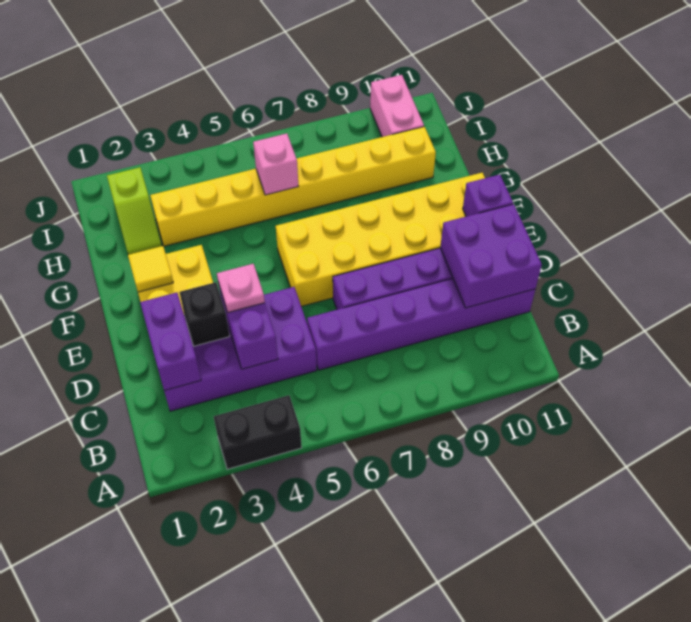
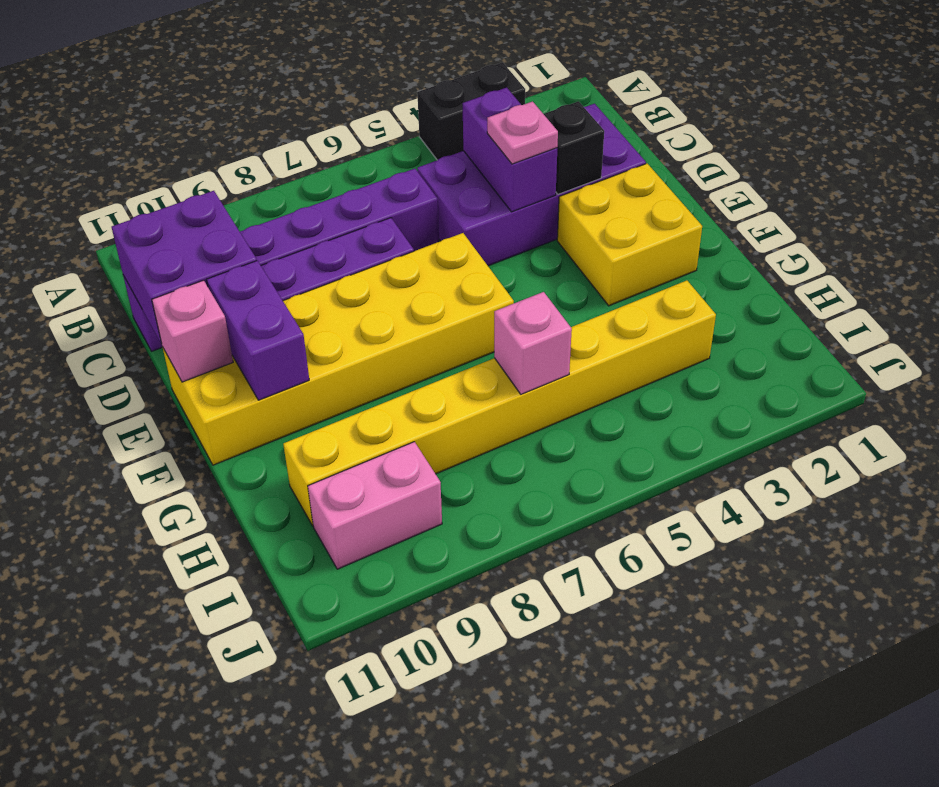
purple 1x2 brick [140,293,201,391] -> purple 1x2 brick moved to [206,261,309,400]
purple 1x1 brick [463,175,513,216] -> pink 1x1 brick [152,280,233,382]
yellow 1x1 tile [128,246,173,292] -> none
lime 1x2 slope [107,167,162,255] -> none
pink 1x2 brick [370,75,424,137] -> pink 1x2 brick turned to [308,442,442,569]

